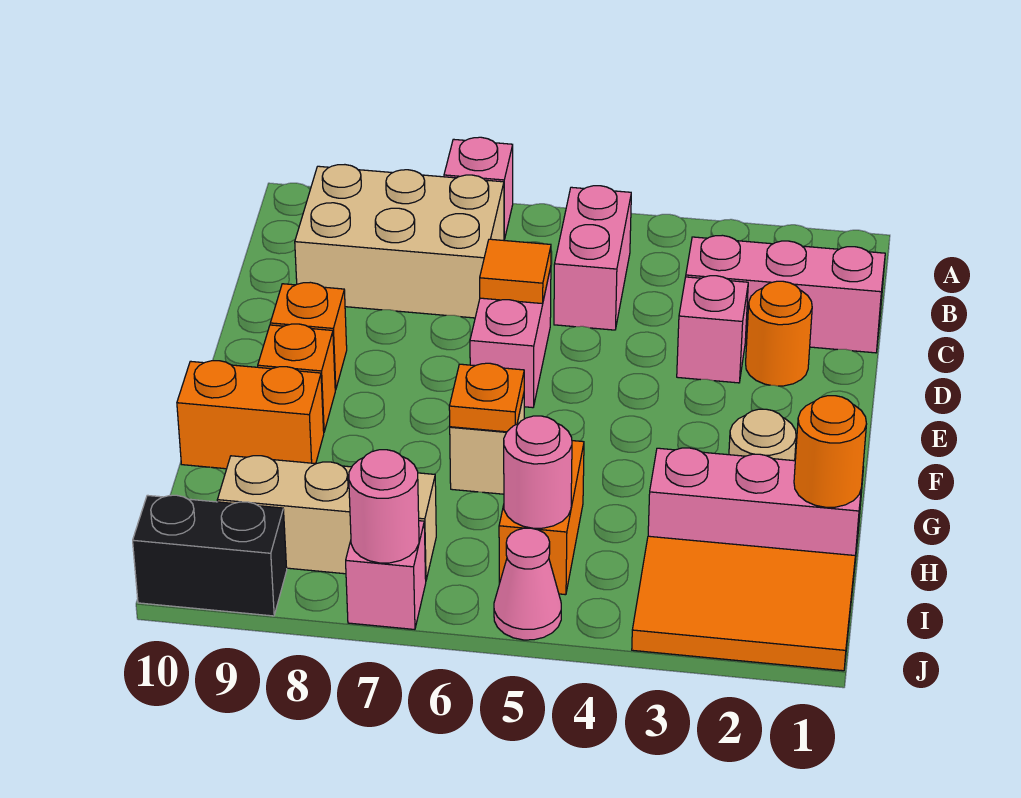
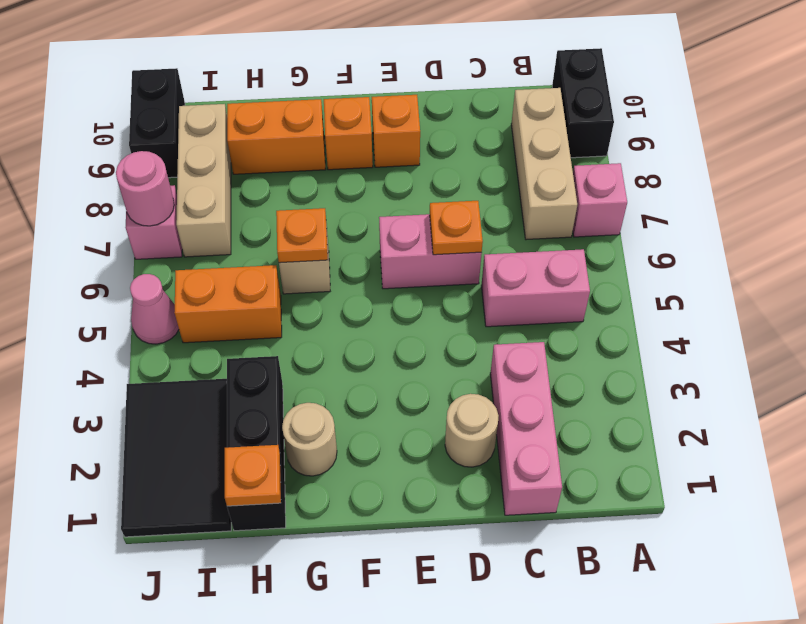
none -> black 1x2 brick [552,48,614,158]
tan 2x3 brick [295,165,504,318] -> tan 1x3 brick [511,88,577,240]
orange 1x1 round brick [746,281,812,386] -> tan 1x1 round brick [445,394,499,467]
pink 1x1 brick [677,276,748,383] -> none
orange 1x1 tile [480,239,551,304] -> orange 1x1 plate [430,201,483,255]
orange 1x2 brick [177,361,324,469] -> orange 1x2 brick turned to [227,99,325,174]
pink 1x3 brick [648,448,864,560] -> black 1x3 brick [227,356,286,531]
orange 1x1 round brick [794,396,866,507] -> orange 1x1 plate [225,445,281,506]
orange 2x3 tile [632,536,855,671] -> black 2x3 tile [121,379,231,537]
pink 1x1 round brick [504,416,572,528] -> none

